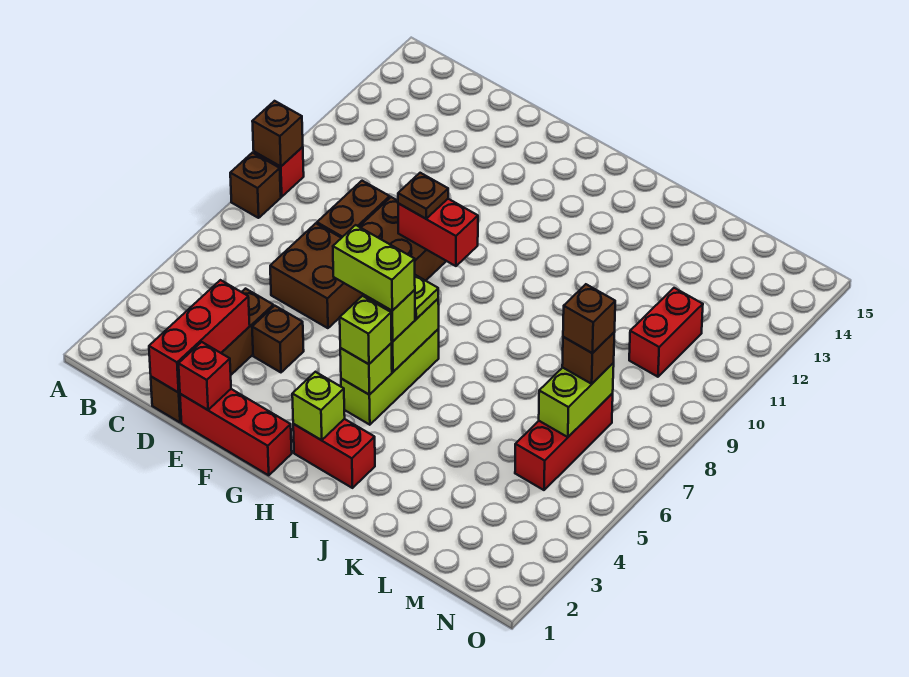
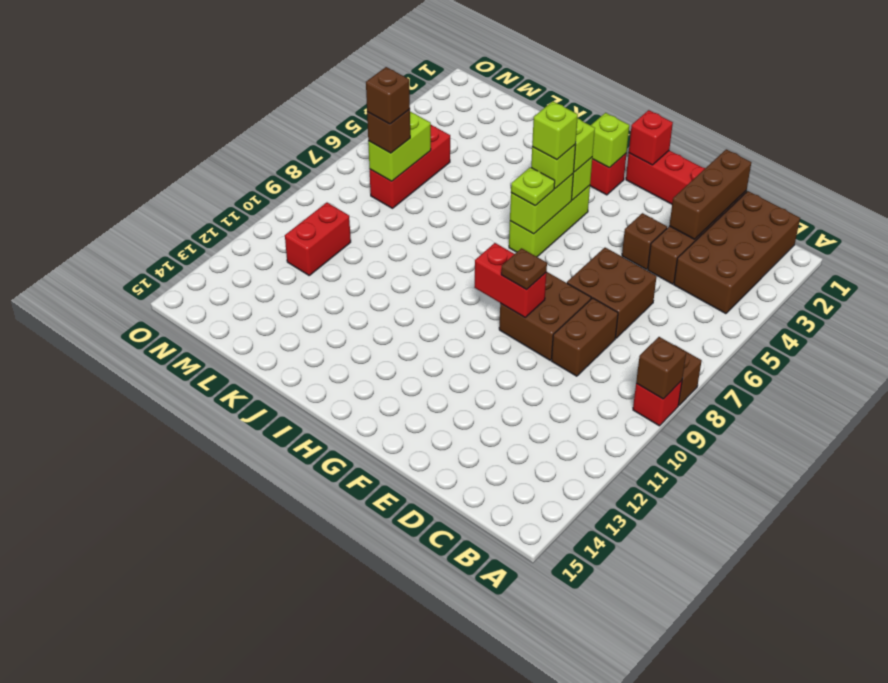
none -> brown 2x4 brick [674,191,800,314]
red 1x3 brick [149,280,250,393] -> brown 1x3 brick [669,149,751,239]
red 1x1 brick [179,342,231,410] -> red 1x1 brick moved to [629,110,673,165]
lime 1x2 brick [333,225,415,311] -> lime 1x1 brick [532,101,578,160]

